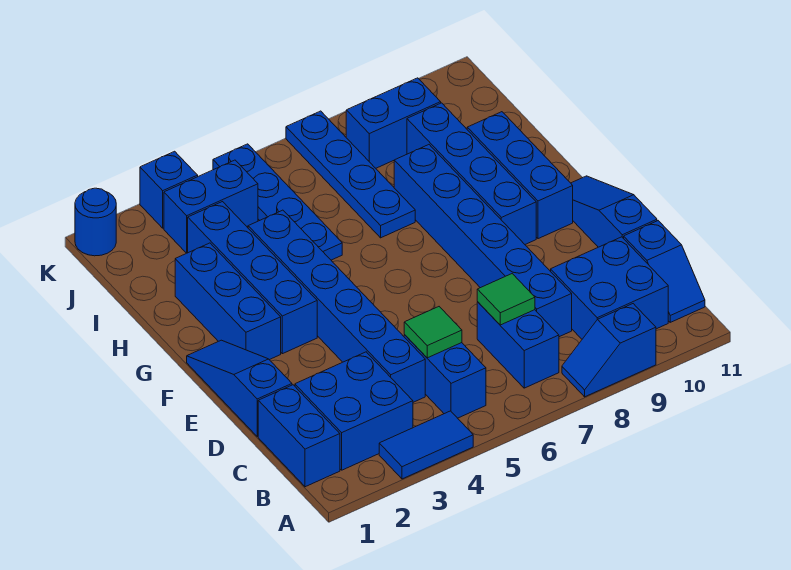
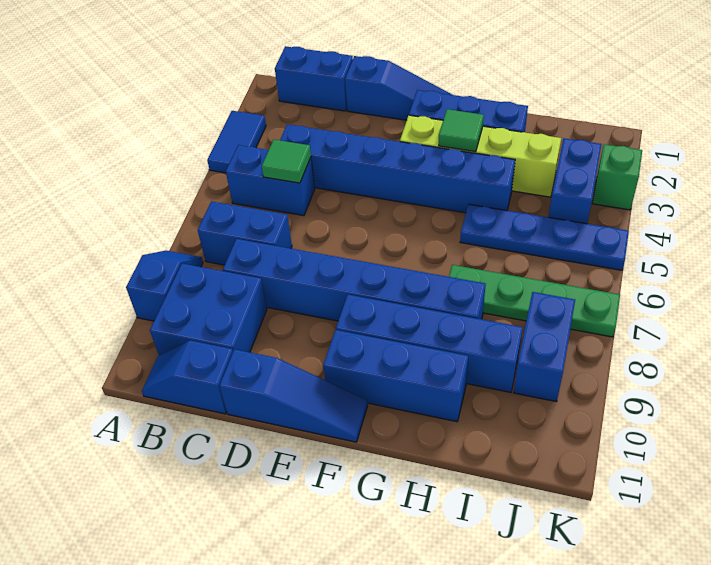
blue 2x2 brick [295,352,413,470] -> none
green 1x1 tile [477,274,535,325] -> green 1x1 tile moved to [439,109,484,152]
blue 1x4 brick [188,202,317,354] -> lime 1x4 brick [400,115,561,197]
blue 1x4 plate [286,111,415,238] -> green 1x4 plate [449,265,620,337]
blue 1x1 round brick [75,188,116,256] -> none
blue 1x1 brick [140,151,198,228] -> green 1x1 brick [592,144,642,210]

